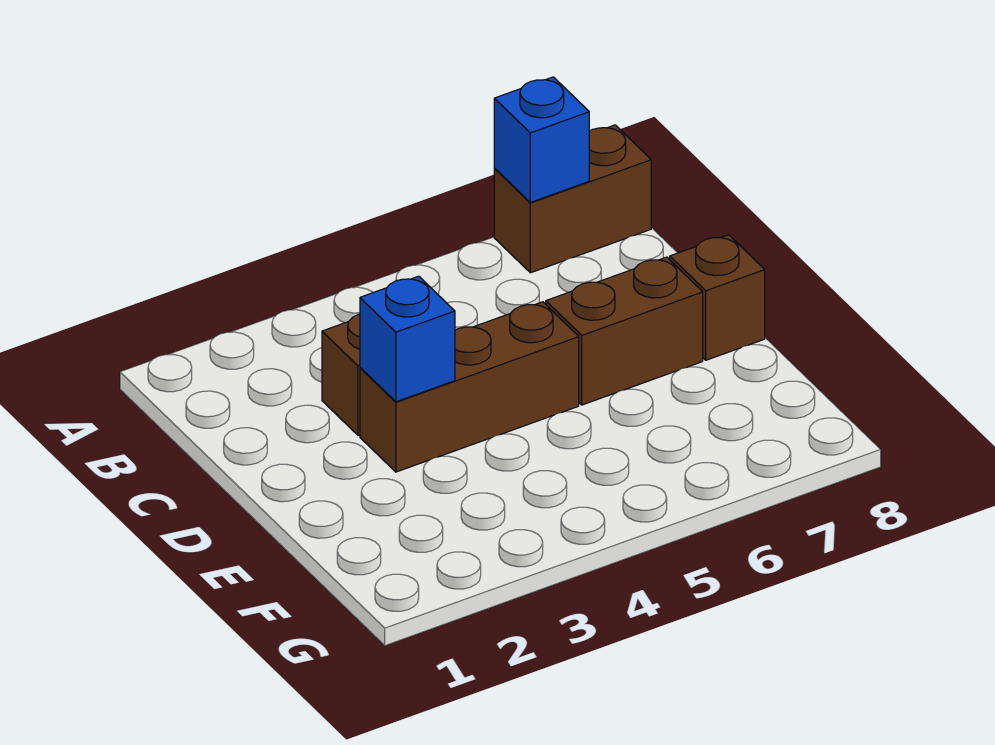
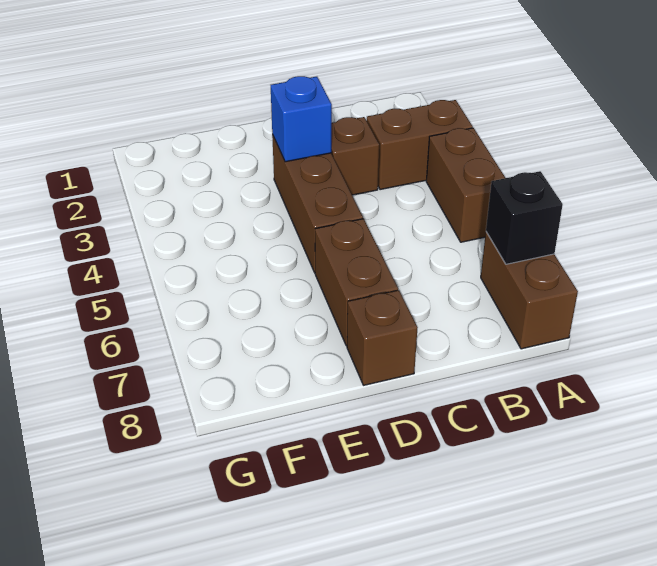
none -> brown 1x2 brick [367,100,473,190]
none -> brown 1x2 brick [426,128,505,242]
blue 1x1 brick [494,77,589,202] -> black 1x1 brick [486,171,563,264]

